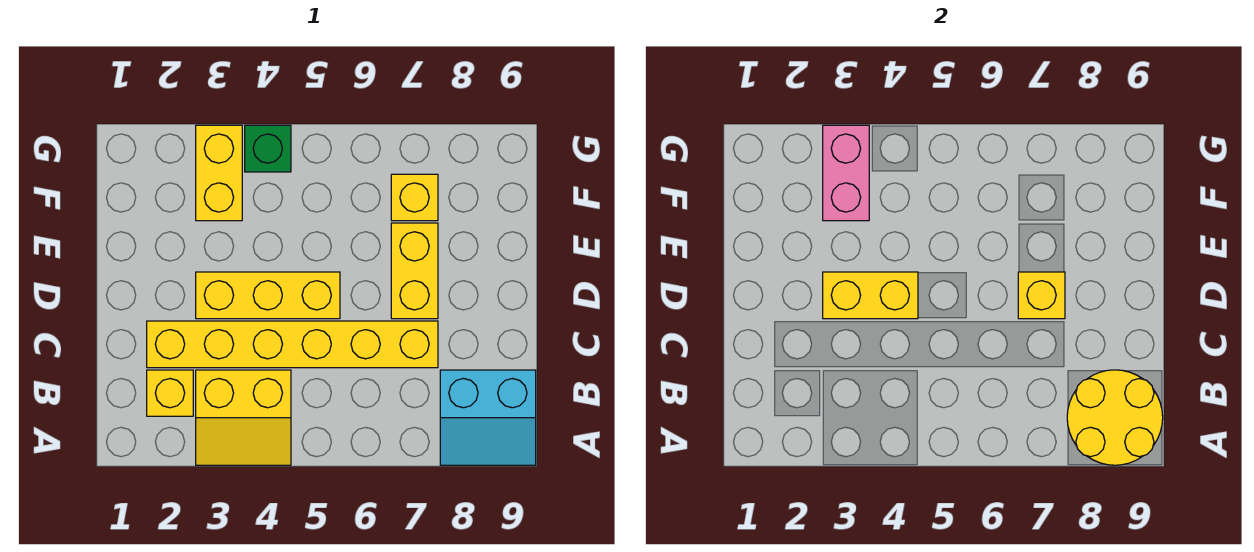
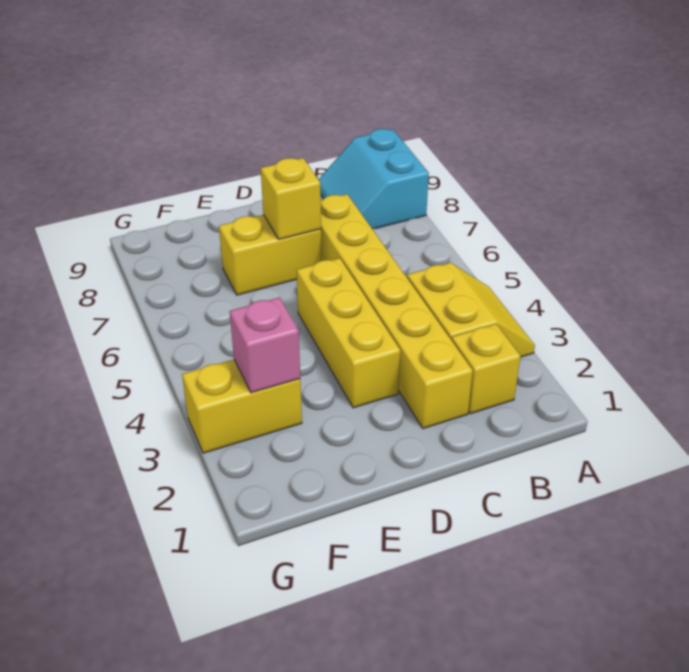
cyan 2x2 slope [440,370,536,465] -> cyan 2x2 slope turned to [318,129,429,229]
yellow 2x2 round brick [1067,370,1163,465] -> none
yellow 1x2 brick [823,272,918,319] -> none
pink 1x2 brick [823,125,869,221] -> pink 1x1 brick [230,298,300,393]
yellow 1x1 brick [391,174,438,221] -> none
green 1x1 brick [245,125,291,172] -> none

